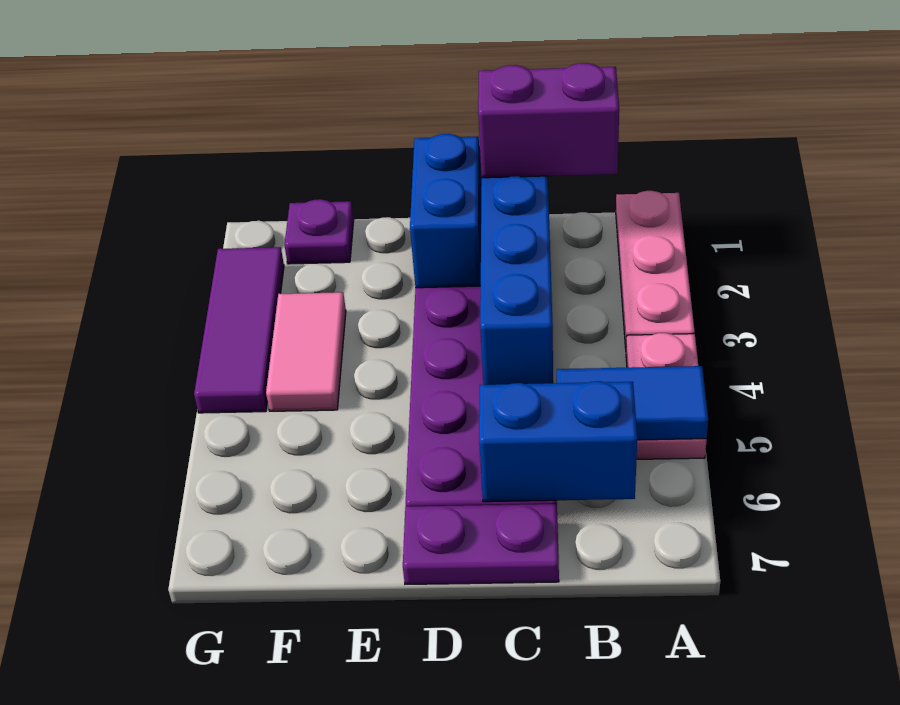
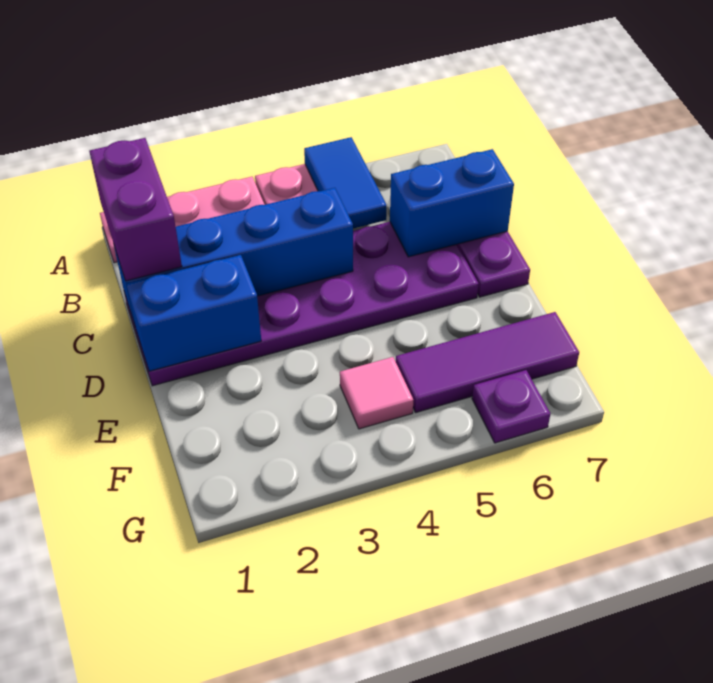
blue 1x2 brick [479,381,637,502] -> blue 1x2 brick turned to [390,149,514,257]
purple 1x1 plate [284,199,354,264] -> purple 1x1 plate moved to [472,370,550,443]
pink 1x2 tile [266,292,346,411] -> pink 1x1 tile [340,357,413,429]
purple 1x3 tile [194,247,284,413] -> purple 1x3 tile moved to [396,312,579,413]

